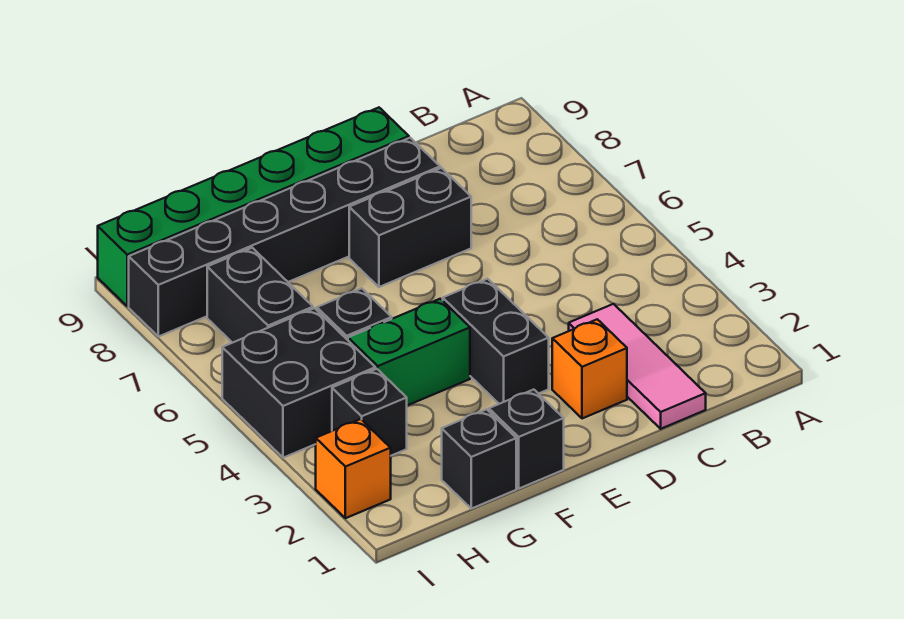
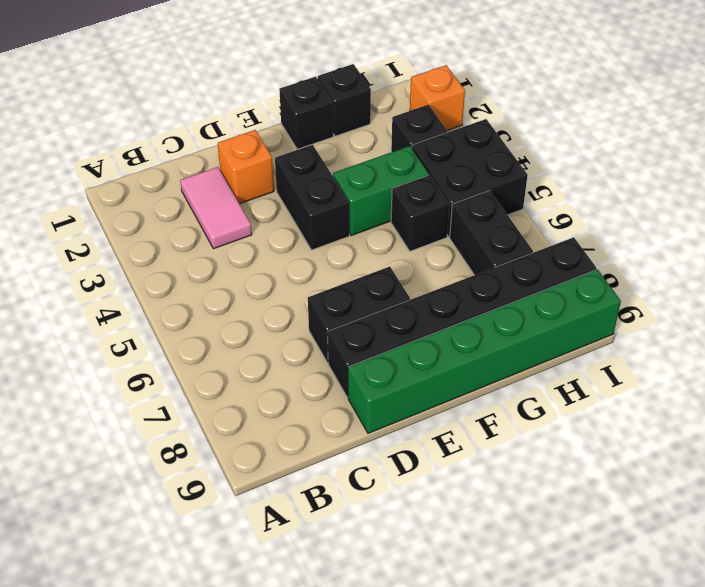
pink 1x3 tile [569,304,706,429] -> pink 1x2 tile [180,167,252,249]

